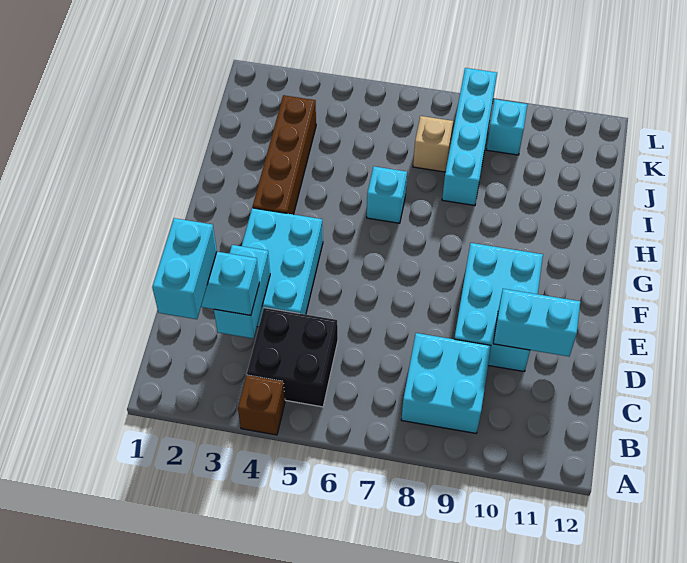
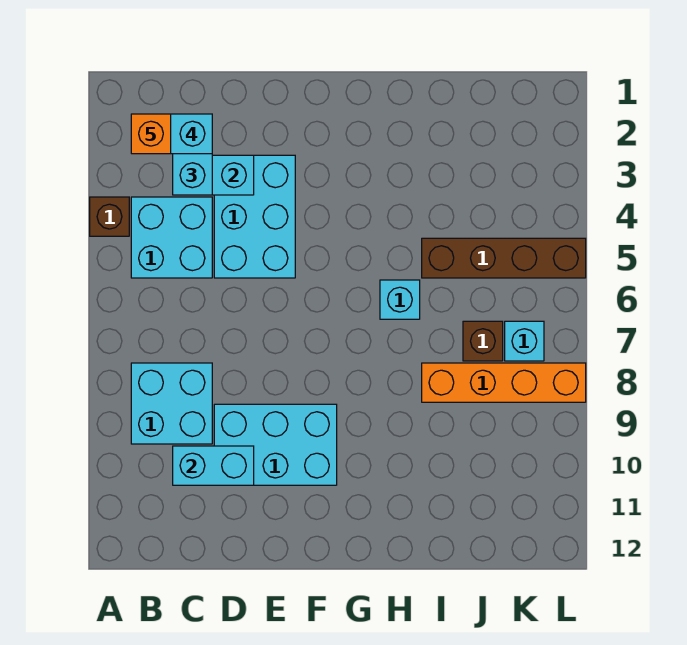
none -> orange 1x1 brick [131,114,171,154]
black 2x2 brick [247,308,338,407] -> cyan 2x2 brick [131,197,212,278]
cyan 2x3 brick [242,208,323,327] -> cyan 2x3 brick turned to [214,155,295,278]
cyan 1x2 brick [493,289,580,356] -> cyan 1x2 brick turned to [173,446,254,485]
brown 1x4 brick [253,95,316,214] -> brown 1x4 brick moved to [422,238,586,278]
cyan 1x4 brick [442,68,497,206] -> orange 1x4 brick [422,363,586,402]
tan 1x1 brick [413,116,453,172] -> brown 1x1 brick [463,321,503,361]
cyan 1x1 brick [486,99,527,155] -> cyan 1x1 brick moved to [505,321,544,361]

